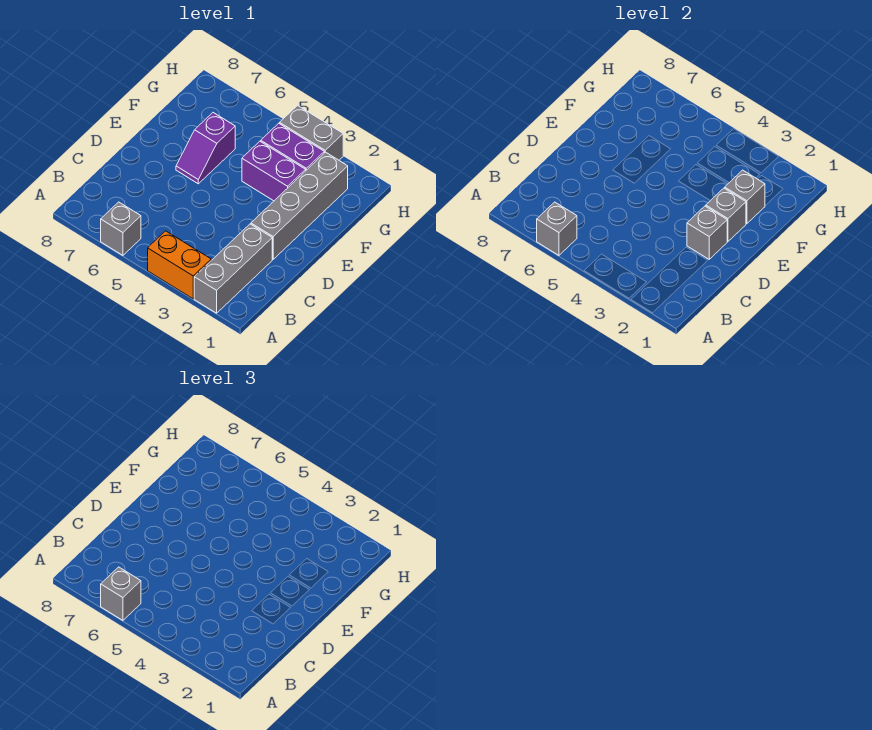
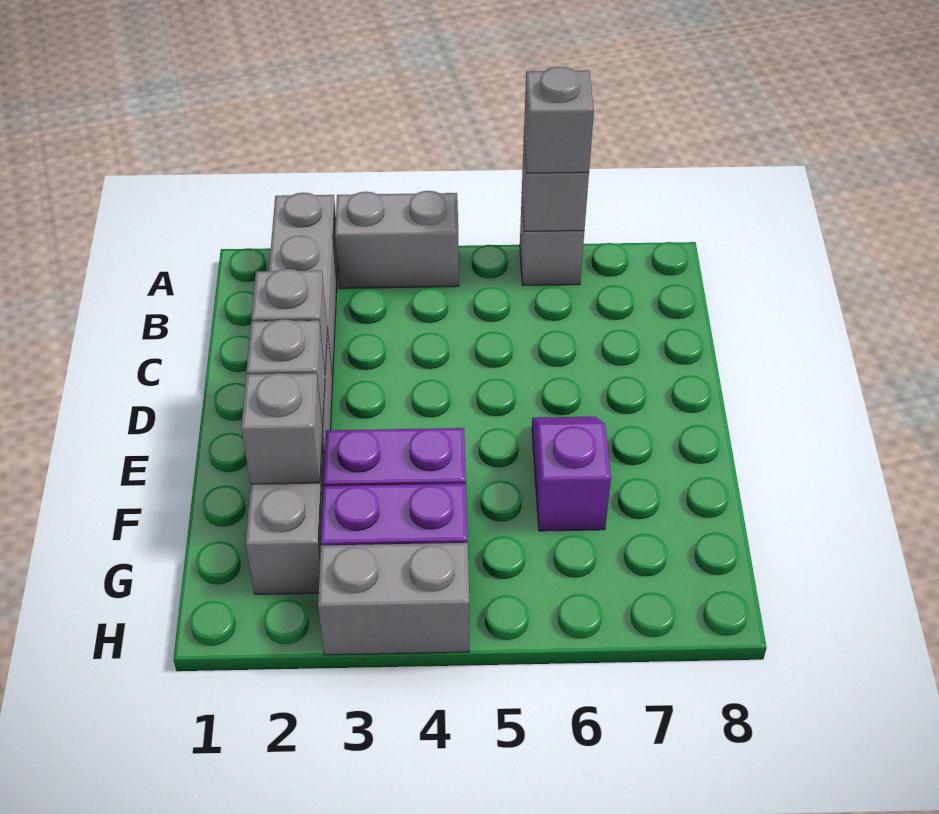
orange 1x2 brick [148,231,211,299] -> grey 1x2 brick [335,191,459,288]

